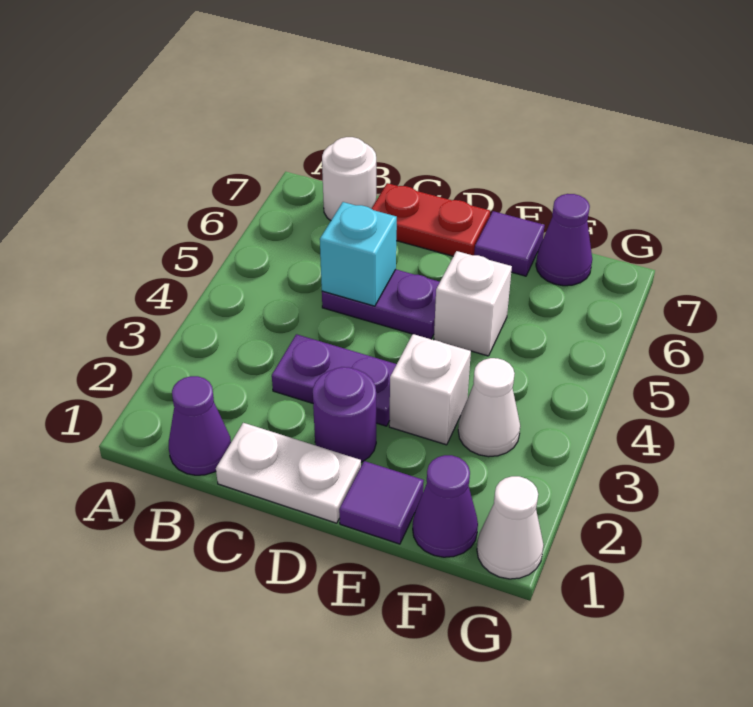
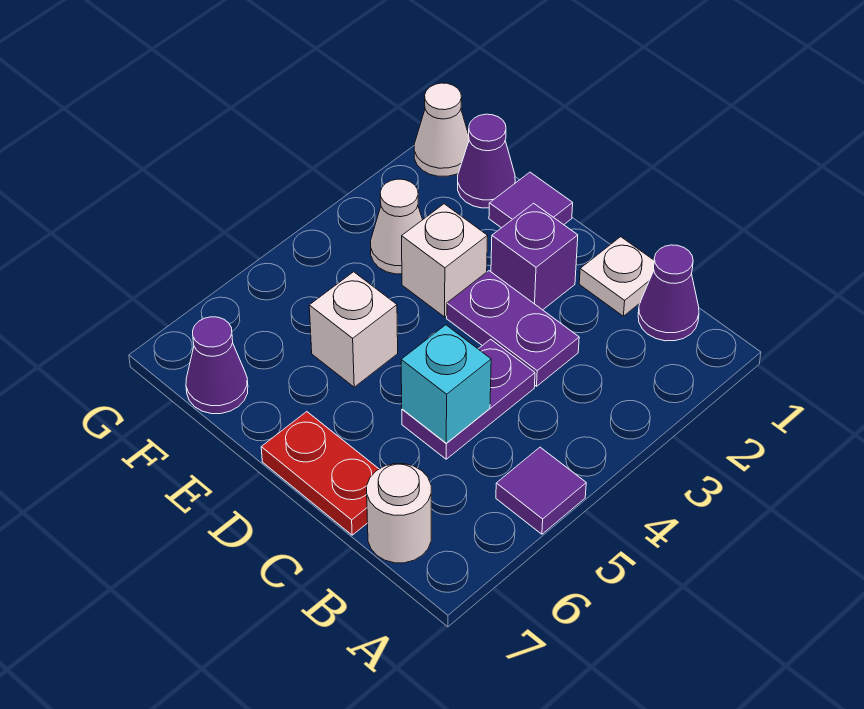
white 1x2 plate [216,423,361,523] -> white 1x1 plate [579,237,654,316]
purple 1x2 plate [322,270,440,339] -> purple 1x2 plate turned to [402,339,535,459]
purple 1x1 round brick [313,367,376,462] -> purple 1x1 brick [491,203,578,310]
purple 1x1 tile [474,211,545,276] -> purple 1x1 tile moved to [496,447,586,534]

